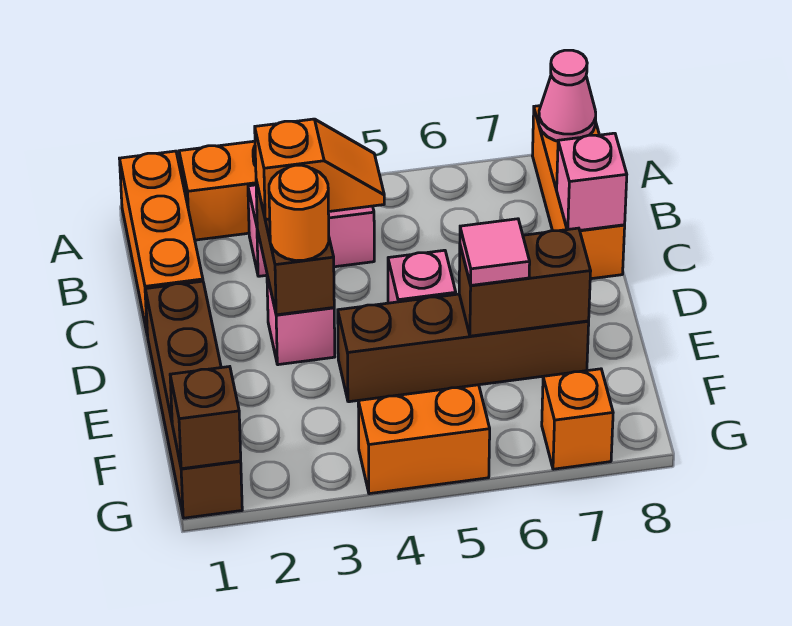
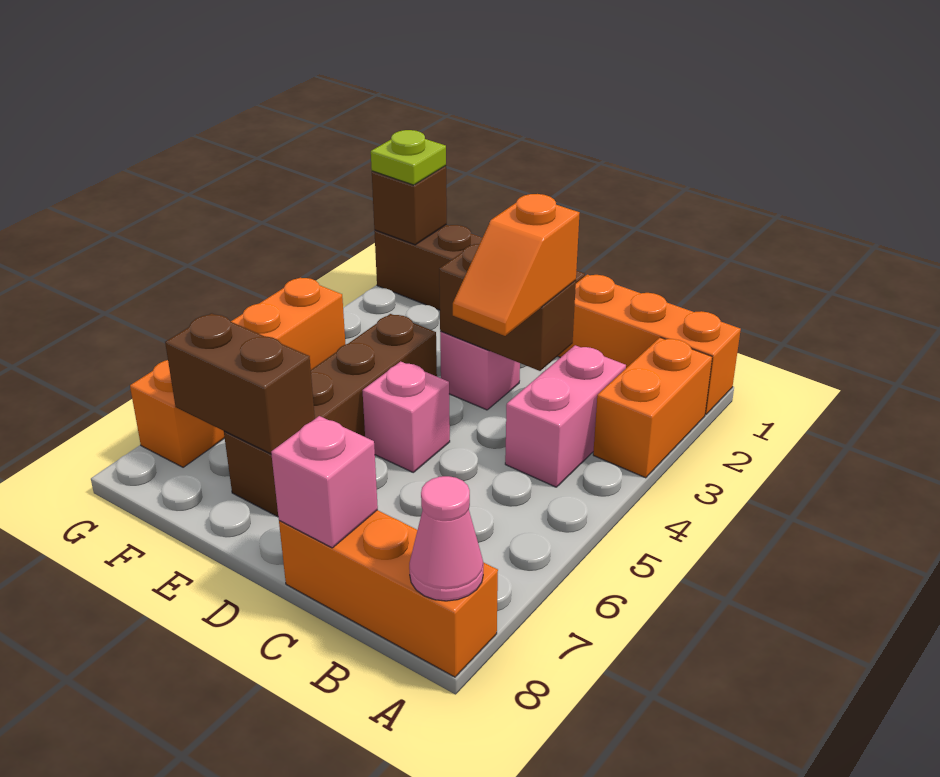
orange 1x1 round brick [269,165,329,261] -> none
brown 1x2 brick [459,228,591,336] -> brown 1x2 brick turned to [165,313,315,454]
pink 1x1 tile [460,219,530,285] -> none
none -> lime 1x1 plate [371,130,446,185]

